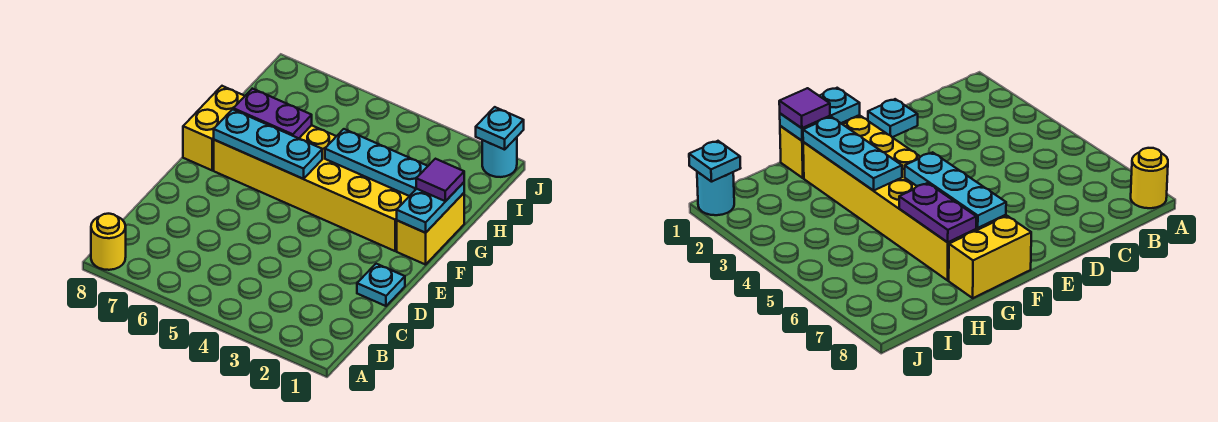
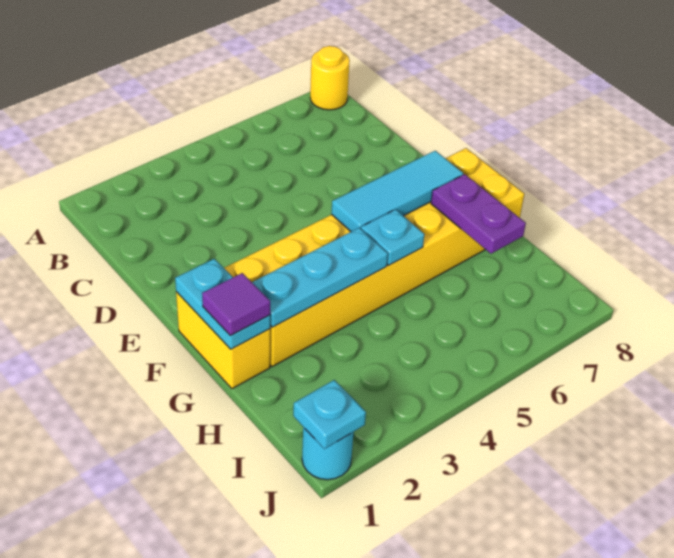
cyan 1x1 plate [357,264,405,306] -> cyan 1x1 plate moved to [361,209,424,265]
cyan 1x3 plate [214,109,322,179] -> cyan 1x3 tile [331,151,463,232]
purple 1x2 plate [233,89,312,138] -> purple 1x2 plate turned to [431,174,526,254]

